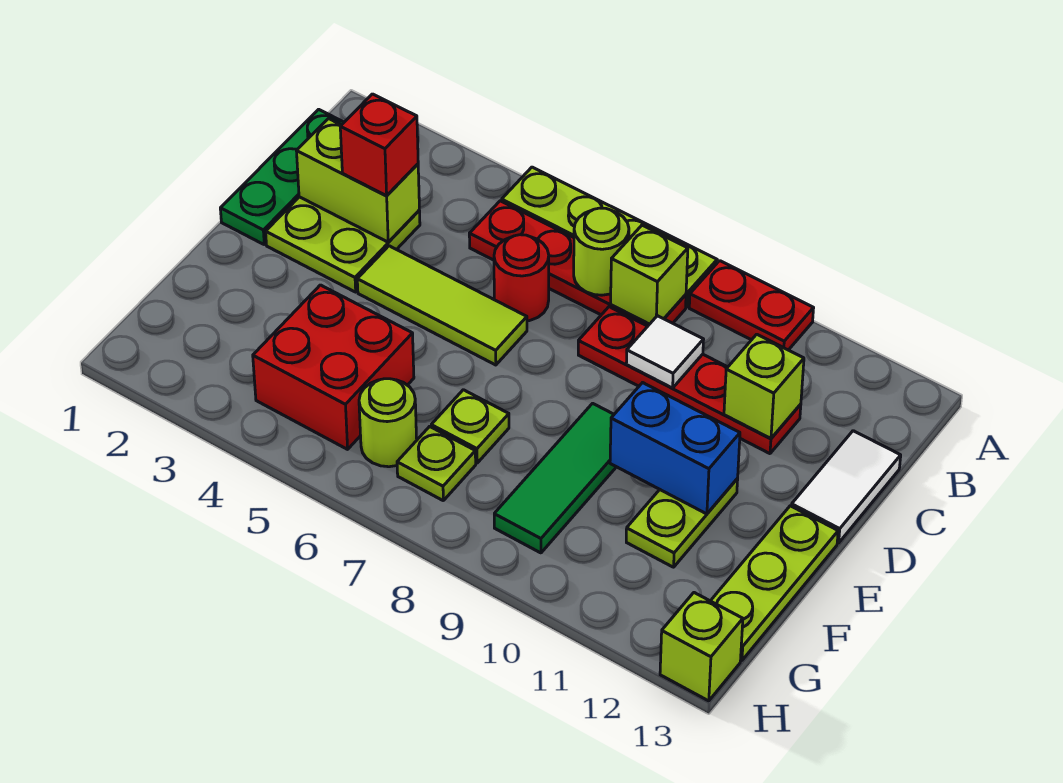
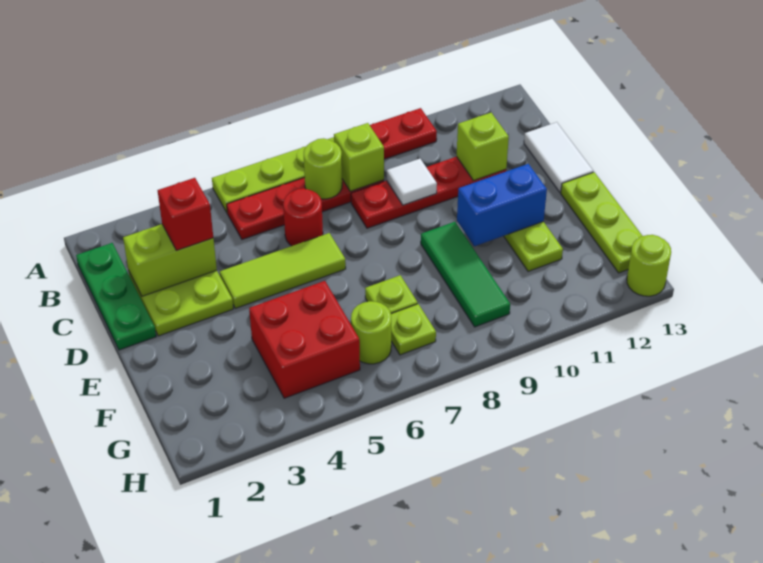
lime 1x1 brick [660,593,743,701] -> lime 1x1 round brick [627,235,671,296]

